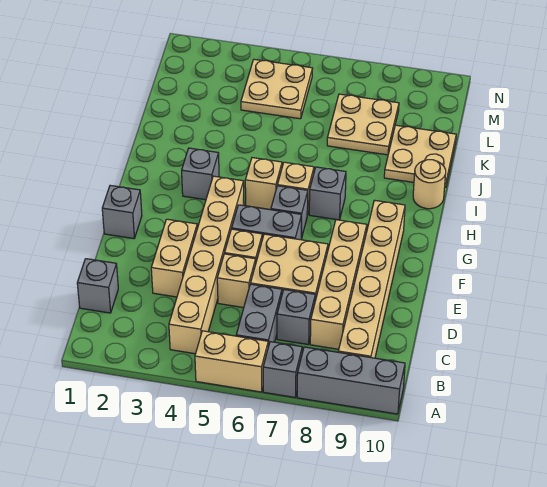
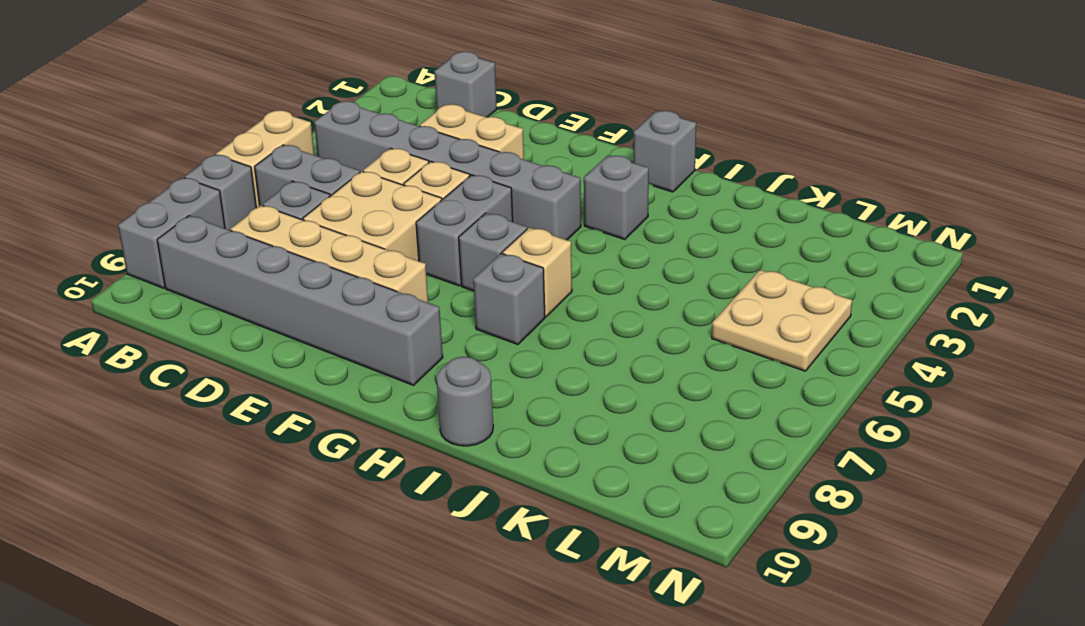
grey 1x3 brick [297,347,405,414] -> grey 1x2 brick [118,178,225,288]
tan 1x6 brick [169,176,244,354] -> grey 1x6 brick [314,101,581,240]
tan 1x6 brick [338,200,405,358] -> grey 1x6 brick [157,216,443,385]
grey 1x1 brick [102,185,142,239] -> grey 1x1 brick moved to [634,111,696,192]
tan 1x1 brick [245,158,282,210] -> none
tan 1x1 round brick [413,160,446,209] -> grey 1x1 round brick [437,357,493,446]
tan 2x2 plate [384,125,456,187] -> none
tan 2x2 plate [327,94,399,155] -> none

